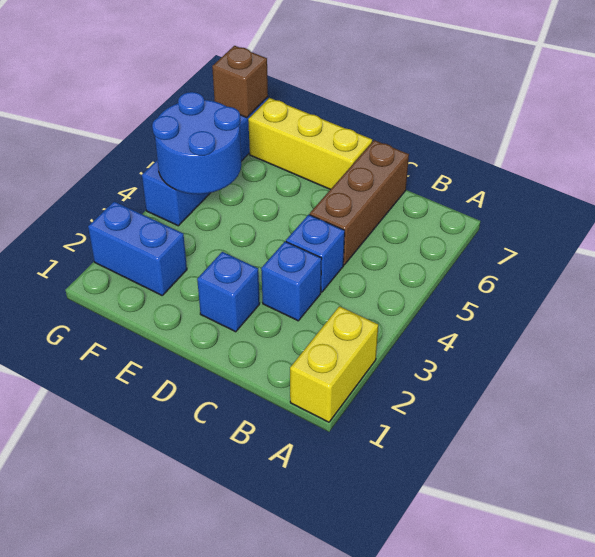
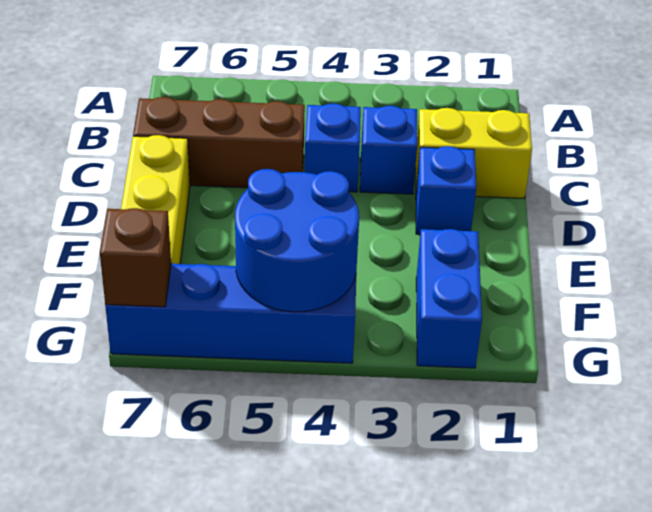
yellow 1x2 brick [290,306,378,422] -> yellow 1x2 brick moved to [416,108,532,198]

